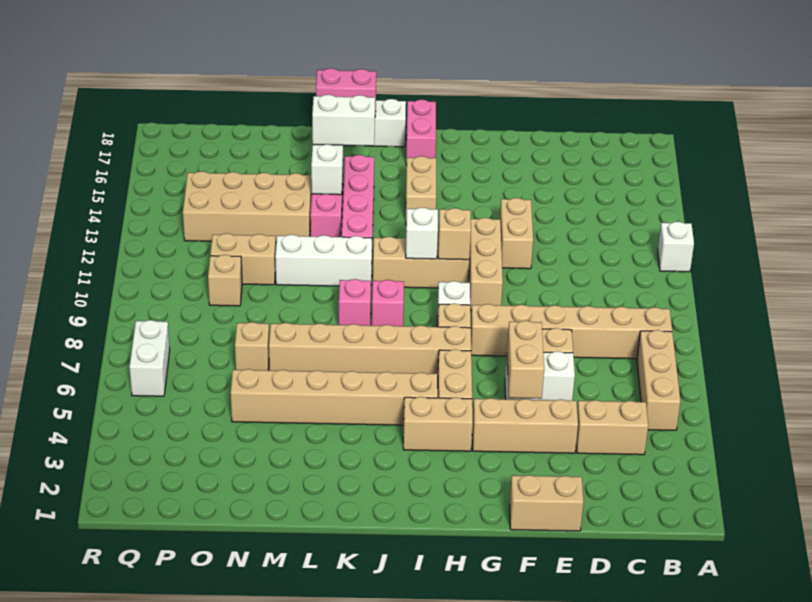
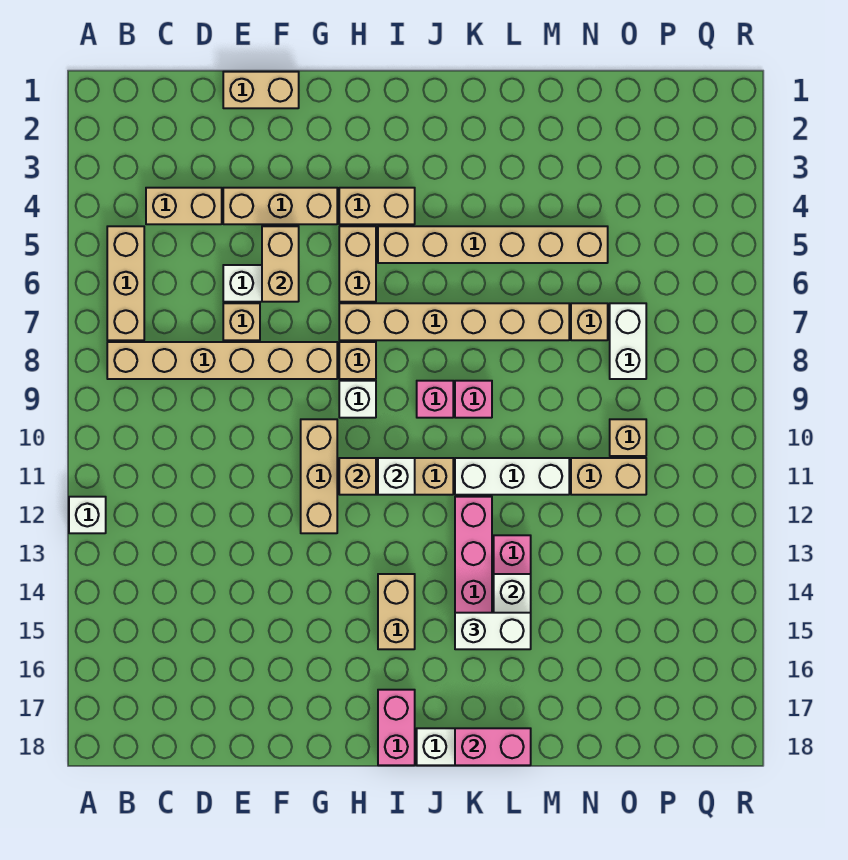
tan 1x2 brick [500,198,533,269] -> none
tan 2x4 brick [183,171,311,242] -> none
white 1x2 brick [129,320,170,396] -> white 1x2 brick moved to [610,303,646,379]

